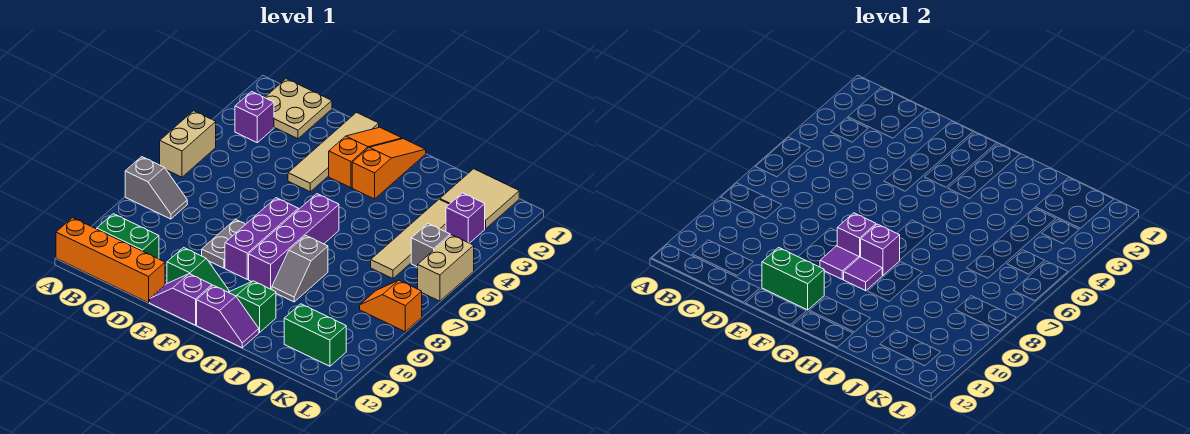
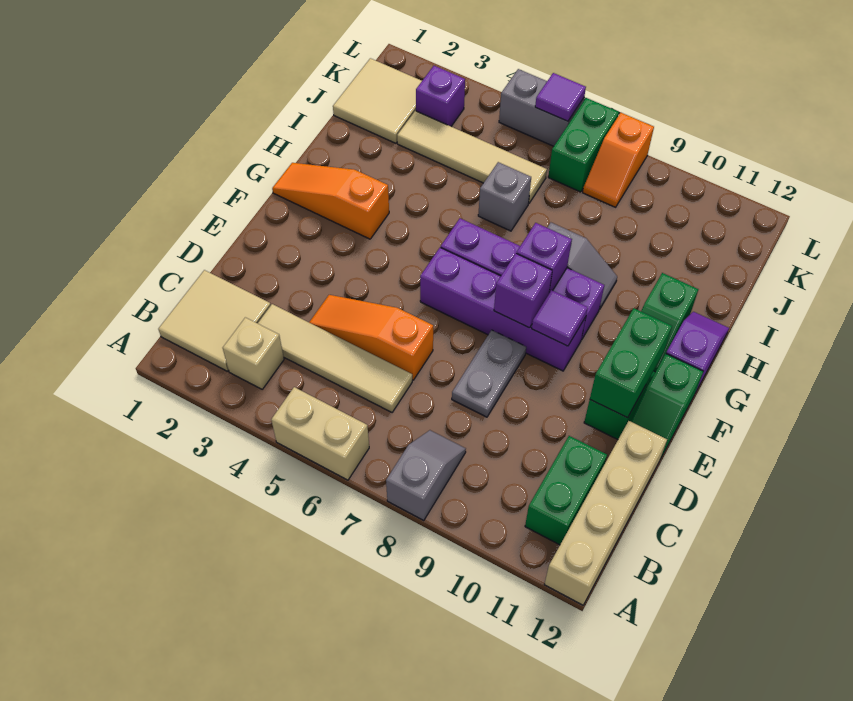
orange 1x4 brick [56,218,165,303] -> tan 1x4 brick [544,421,667,605]
tan 2x2 plate [265,79,332,139] -> tan 2x2 tile [158,270,271,371]
purple 1x1 brick [235,92,274,143] -> tan 1x1 brick [223,317,284,389]
tan 1x4 tile [288,113,379,192] -> tan 1x4 tile moved to [258,304,412,412]
grey 1x2 plate [202,219,246,268] -> grey 1x2 plate turned to [452,330,526,417]
purple 1x2 slope [150,274,212,325] -> green 1x2 slope [631,354,703,458]
orange 1x3 slope [329,127,402,188] -> orange 1x3 slope moved to [309,295,433,380]
purple 1x3 brick [225,198,298,279] -> purple 1x4 brick [420,247,586,371]
purple 1x1 tile [844,257,882,291] -> purple 1x1 tile moved to [535,73,586,121]
green 1x2 brick [284,304,346,366] -> green 1x2 brick moved to [548,98,619,192]
grey 1x1 brick [411,224,450,267] -> grey 1x1 brick moved to [478,162,531,231]
tan 1x2 brick [418,235,474,301] -> grey 1x2 brick [499,69,584,146]

